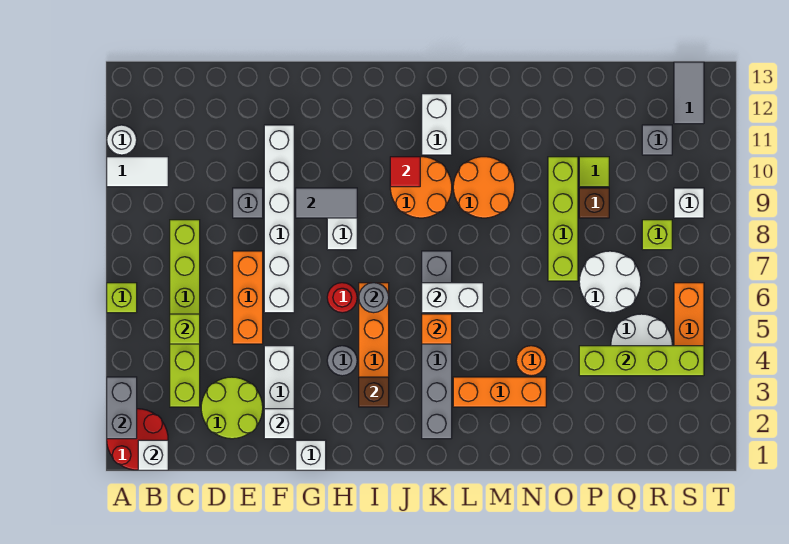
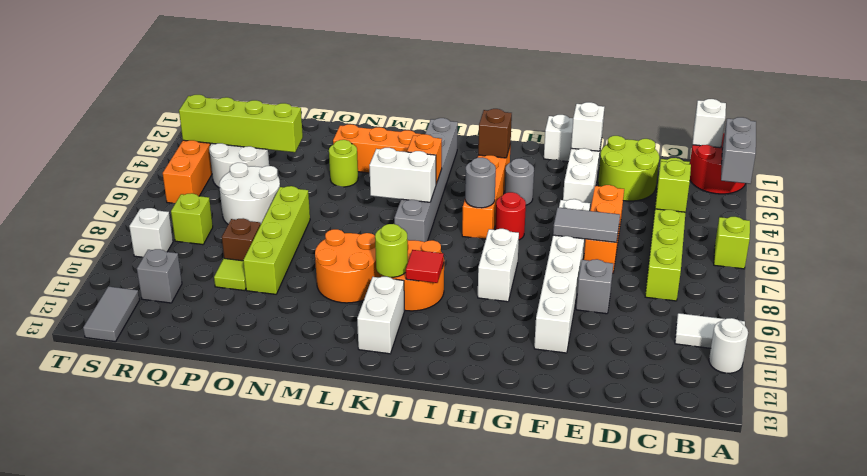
grey 1x2 tile [296,188,357,218] -> grey 1x2 tile moved to [553,208,620,242]
none -> lime 1x1 round brick [375,224,408,277]
orange 1x1 round brick [516,346,546,376] -> lime 1x1 round brick [329,140,358,187]

